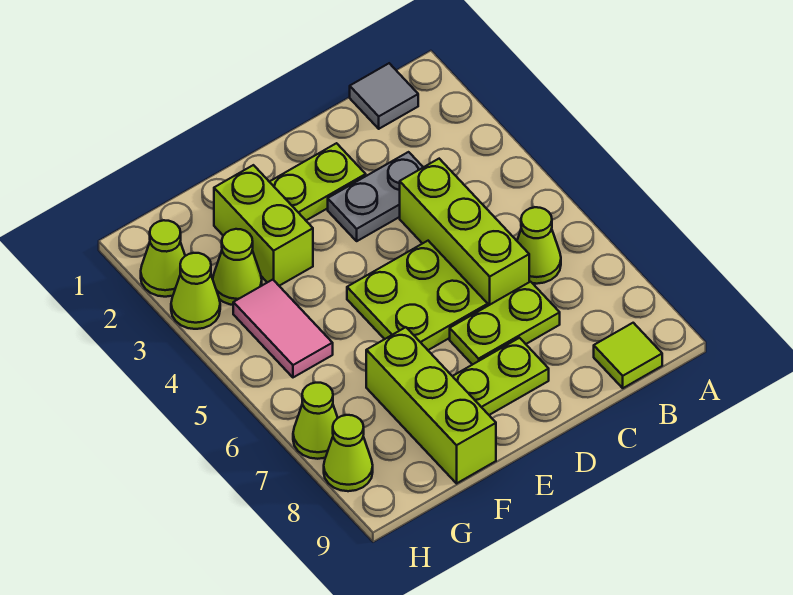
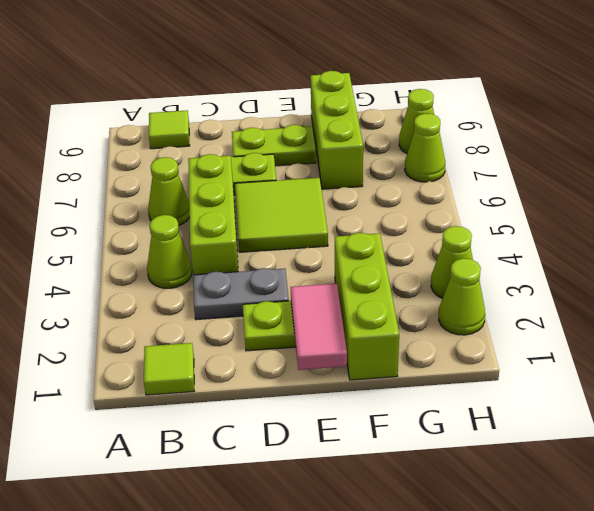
grey 1x1 tile [350,63,418,129] -> lime 1x1 tile [144,343,194,395]
lime 2x2 plate [347,241,488,350] -> lime 2x2 tile [235,178,328,252]
lime 1x2 brick [214,165,313,286] -> lime 1x3 brick [335,233,399,380]
lime 1x1 cone [213,229,262,305] -> lime 1x1 cone moved to [147,215,192,288]
pink 1x2 tile [233,280,333,377] -> pink 1x2 tile moved to [291,284,347,370]

